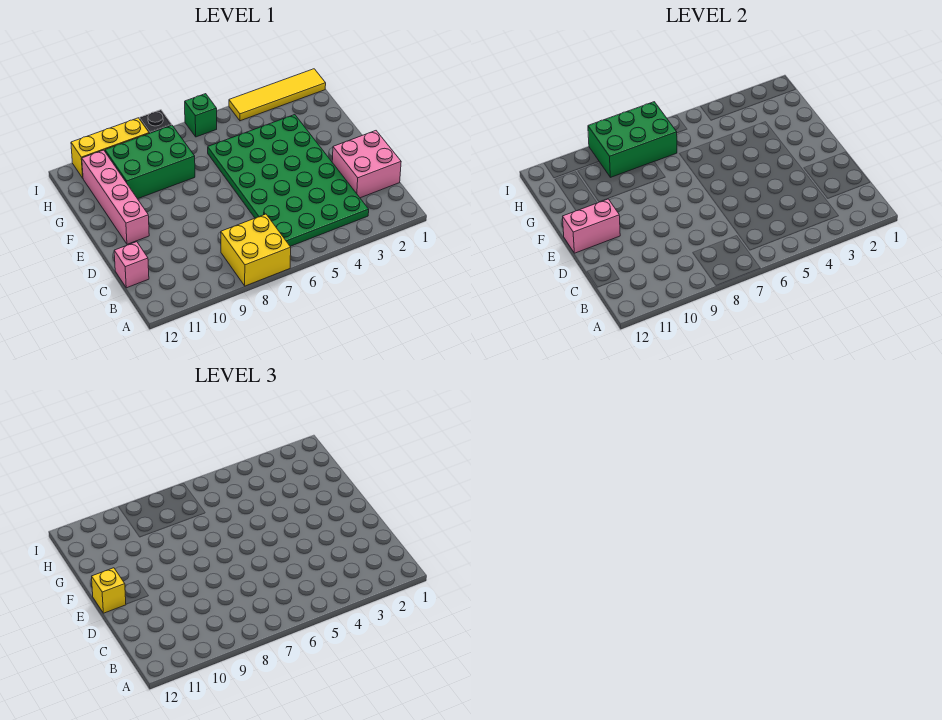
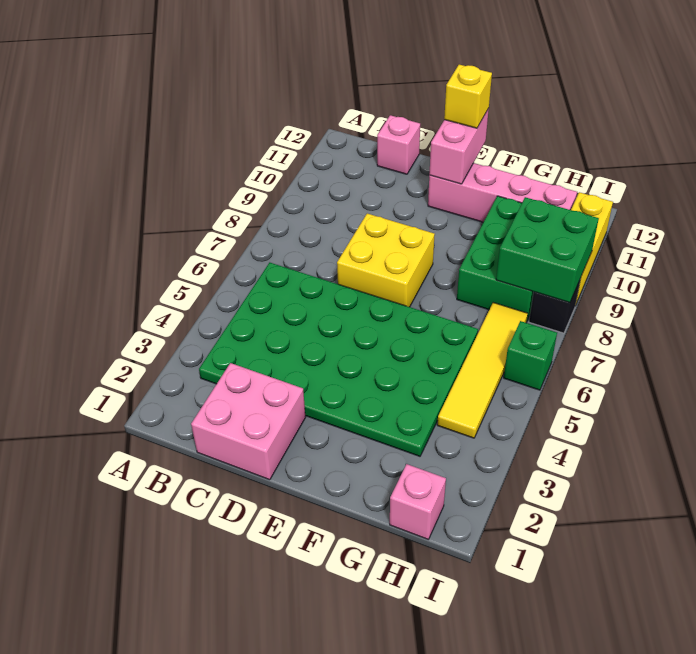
yellow 2x2 brick [221,214,291,286] -> yellow 2x2 brick moved to [337,213,435,307]
none -> pink 1x1 brick [390,464,446,540]
green 2x3 brick [588,102,677,177] -> green 2x2 brick [496,197,599,303]
yellow 1x4 tile [229,69,326,121] -> yellow 1x4 tile moved to [437,303,528,438]

